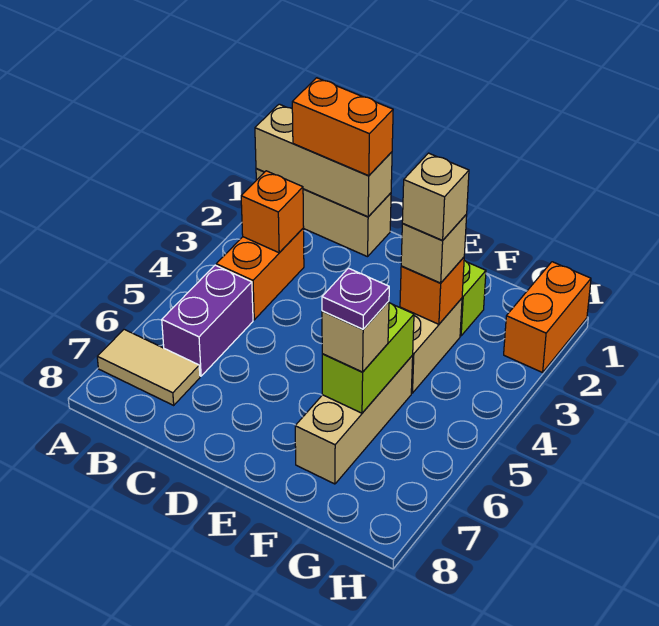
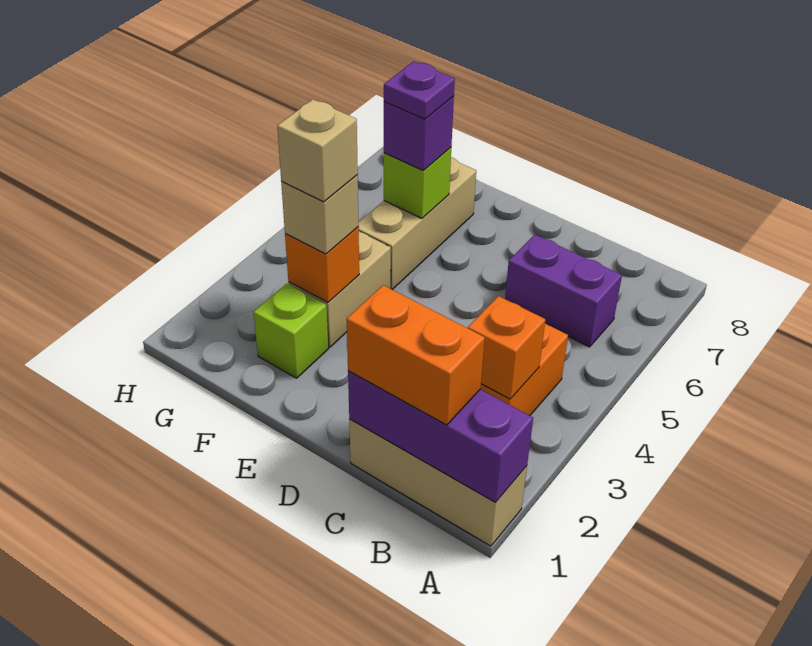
tan 1x3 brick [255,104,392,217] -> purple 1x3 brick [348,371,533,502]
tan 1x2 tile [97,329,200,405] -> none
purple 1x2 brick [162,265,253,376] -> purple 1x2 brick turned to [505,235,622,347]
lime 1x2 brick [322,303,414,413] -> lime 1x1 brick [384,148,451,218]
tan 1x1 brick [322,301,389,372] -> purple 1x1 brick [384,96,454,170]
orange 1x2 brick [504,262,591,373] -> none

